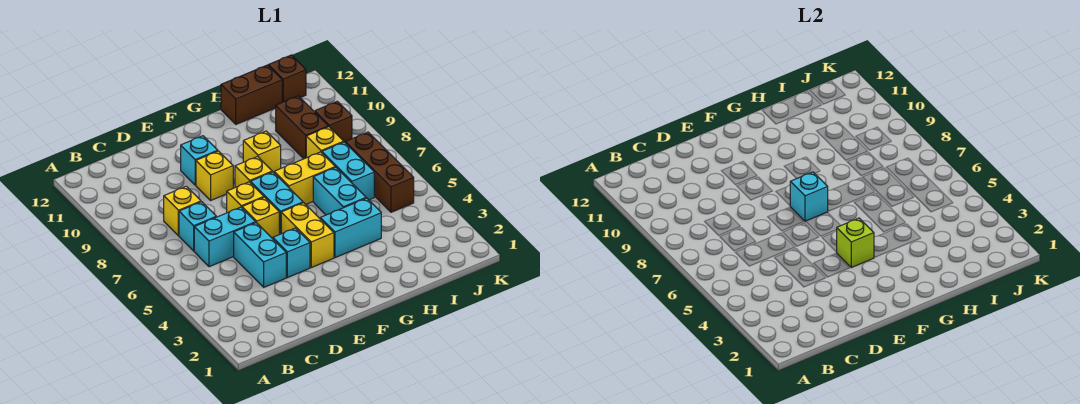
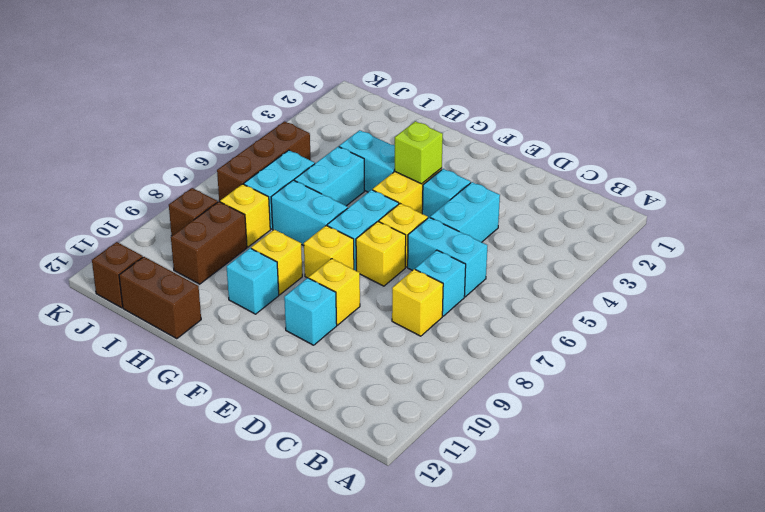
cyan 1x1 brick [790,172,828,221] -> cyan 1x1 brick moved to [227,248,279,314]
yellow 1x2 brick [274,152,335,204] -> cyan 1x2 brick [271,180,348,246]

